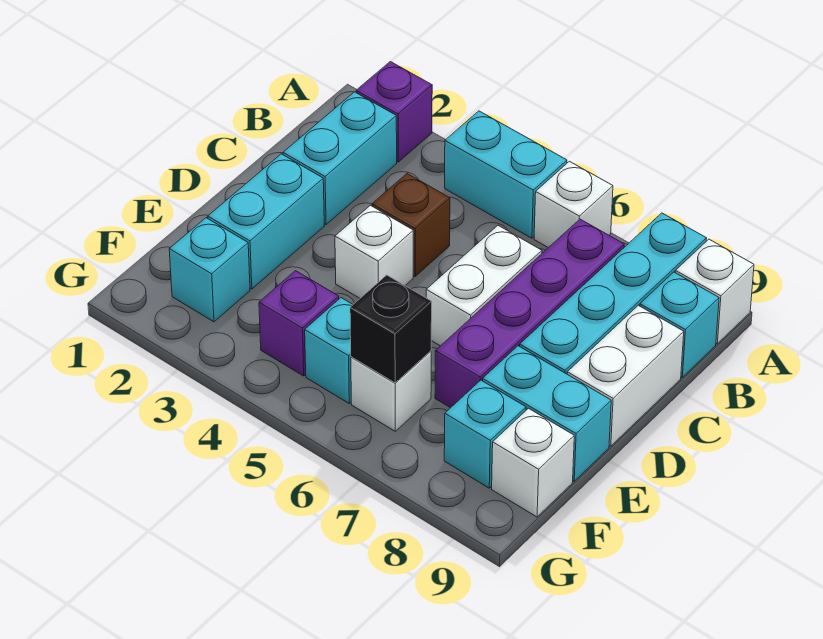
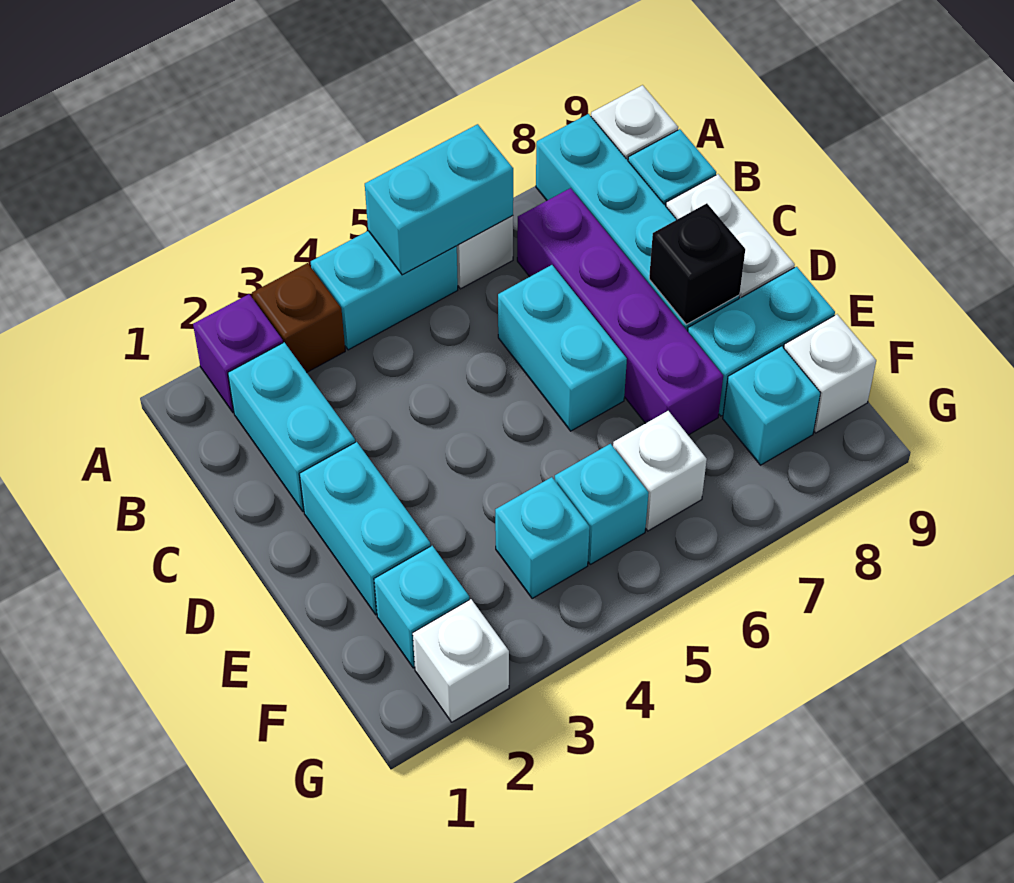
none -> cyan 1x2 brick [365,124,513,275]
brown 1x1 brick [372,174,450,276] -> brown 1x1 brick moved to [252,263,345,372]
white 1x2 brick [426,226,542,346] -> cyan 1x2 brick [498,265,627,431]
white 1x1 brick [335,205,413,298] -> white 1x1 brick moved to [413,599,509,722]
purple 1x1 brick [259,271,339,376] -> cyan 1x1 brick [495,477,590,599]
black 1x1 brick [350,275,432,383] -> black 1x1 brick moved to [649,203,745,324]

